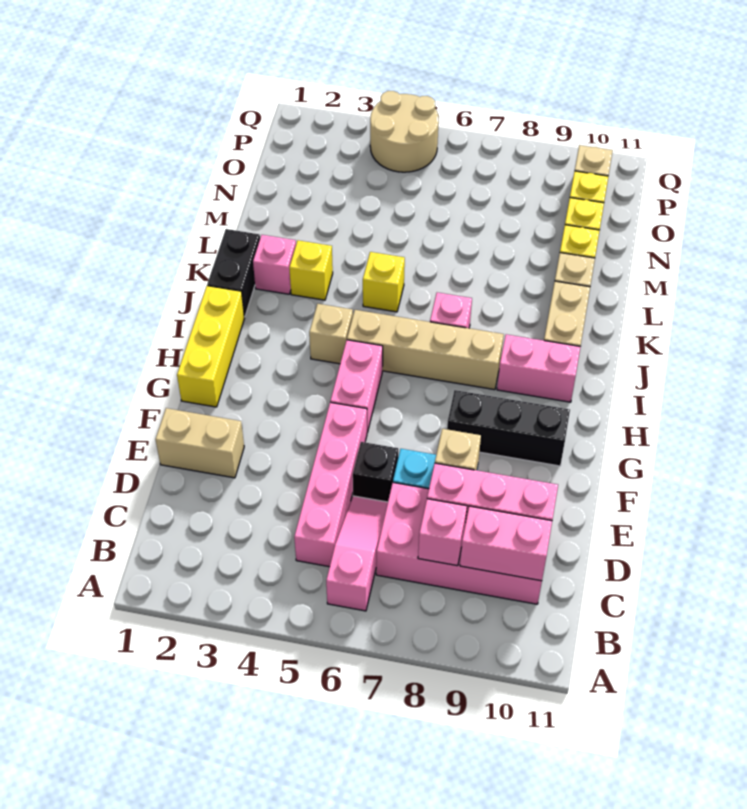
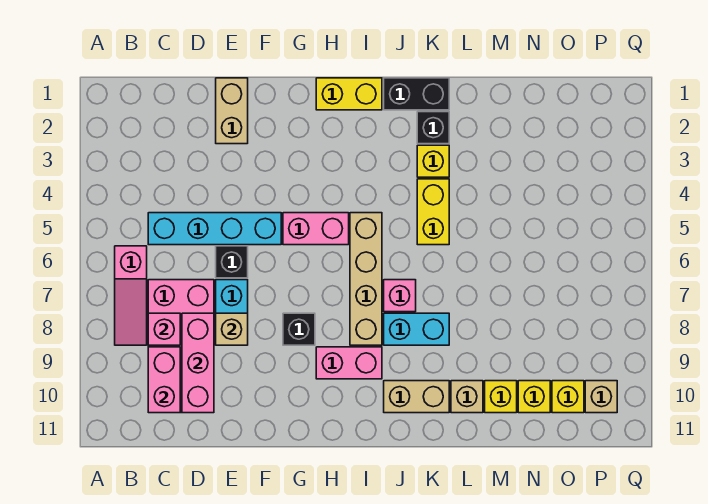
pink 1x3 slope [326,496,388,611] -> pink 1x3 slope turned to [115,246,147,345]
pink 1x4 brick [294,402,367,567] -> cyan 1x4 brick [148,213,281,245]
yellow 1x3 brick [177,286,244,407] -> yellow 1x2 brick [316,78,382,110]
black 1x3 brick [447,390,570,466] -> black 1x1 brick [283,313,315,345]
tan 1x1 brick [309,304,353,364] -> none
pink 1x2 brick [497,334,580,402] -> pink 1x2 brick turned to [316,347,382,379]
none -> cyan 1x2 brick [384,313,449,345]
pink 1x1 brick [253,235,296,294] -> black 1x1 brick [417,112,449,144]
yellow 1x1 brick [363,252,405,312] -> yellow 1x2 brick [417,179,449,245]
tan 2x2 round brick [370,91,439,172] -> none

